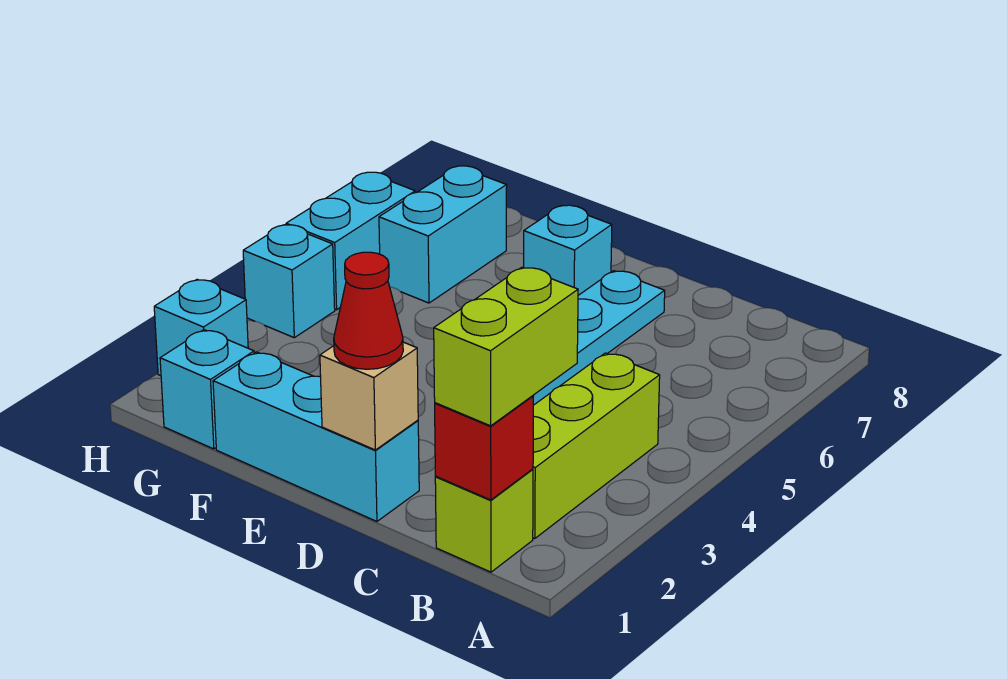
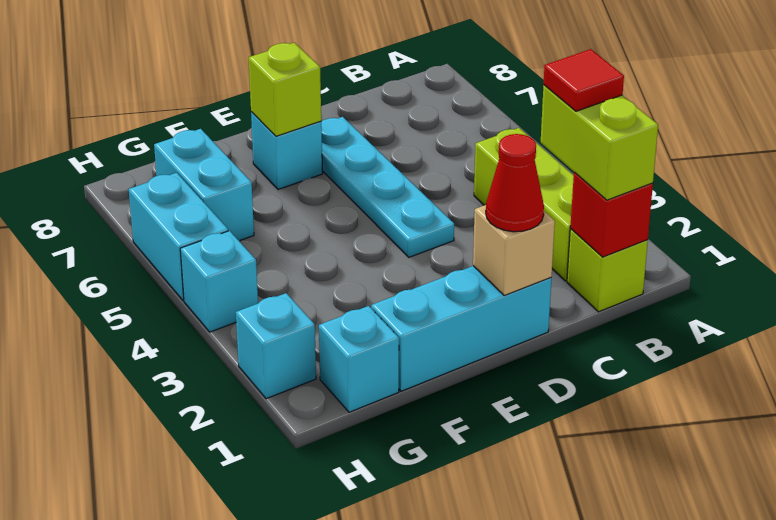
none -> red 1x1 tile [544,49,624,111]
none -> lime 1x1 brick [249,43,321,136]

